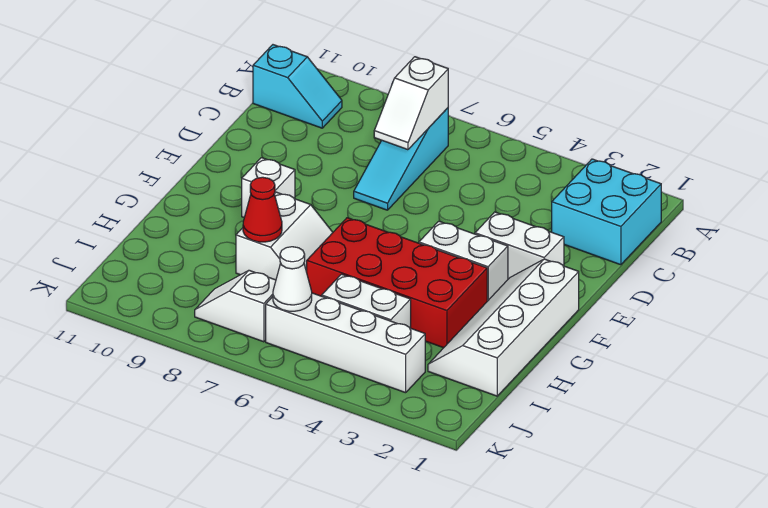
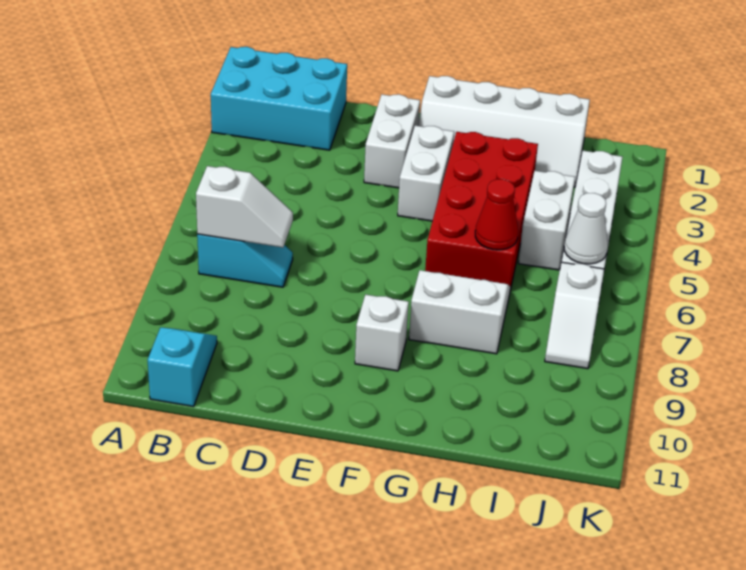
cyan 2x2 brick [552,159,661,265] -> cyan 2x3 brick [211,47,347,150]
cyan 1x3 slope [354,108,448,210] -> cyan 1x2 slope [197,234,293,287]
red 1x1 cone [243,177,282,242] -> red 1x1 cone moved to [475,179,518,250]

